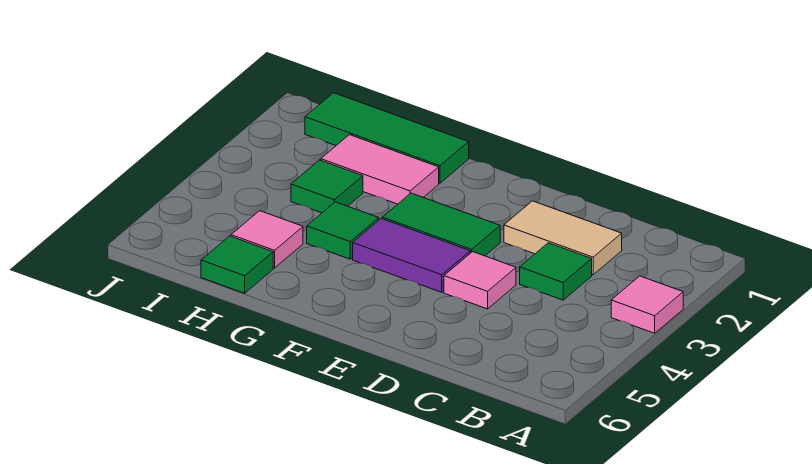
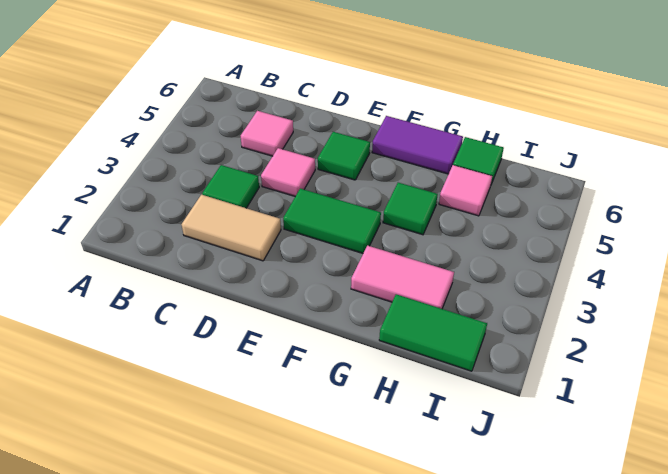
pink 1x1 tile [611,276,683,333] -> pink 1x1 tile moved to [241,111,293,156]
purple 1x2 tile [353,219,470,292] -> purple 1x2 tile moved to [372,116,463,174]
green 1x3 tile [305,93,469,183] -> green 1x2 tile [379,294,487,371]
green 1x1 tile [291,160,363,213] -> green 1x1 tile moved to [318,132,370,180]

